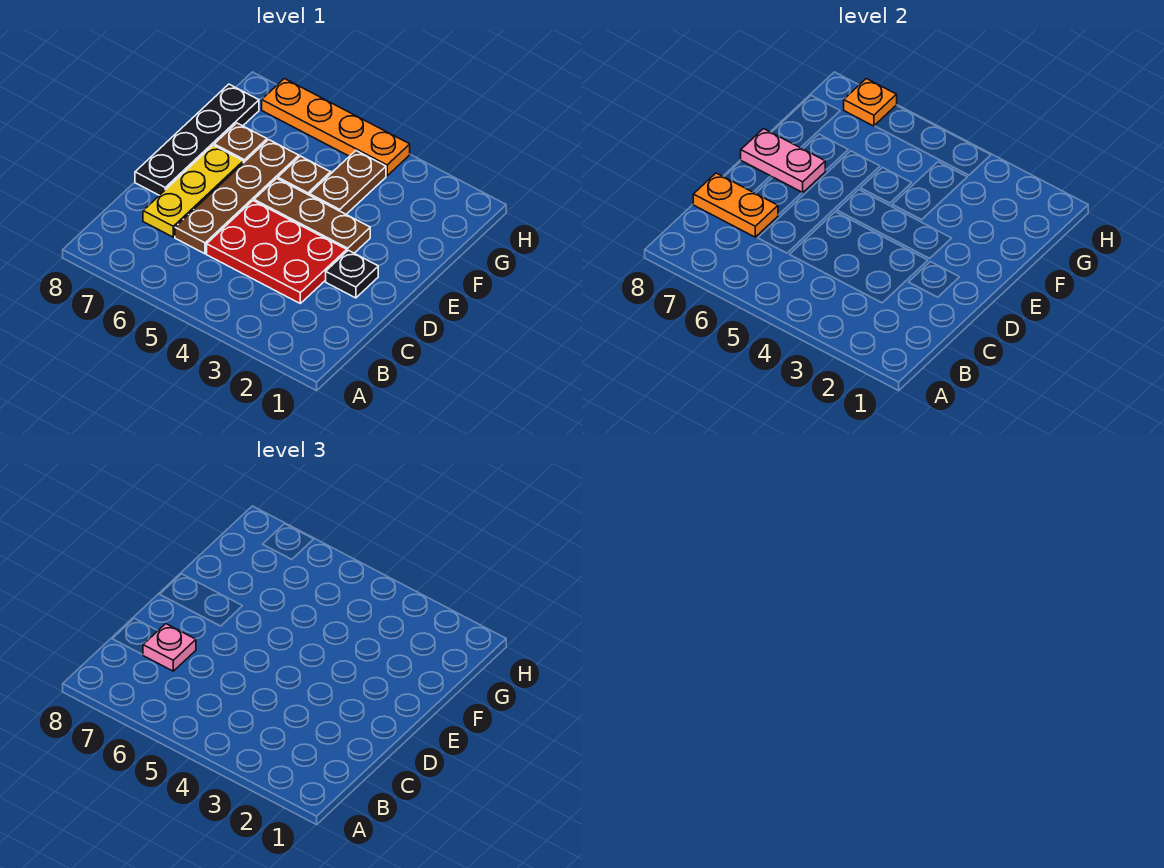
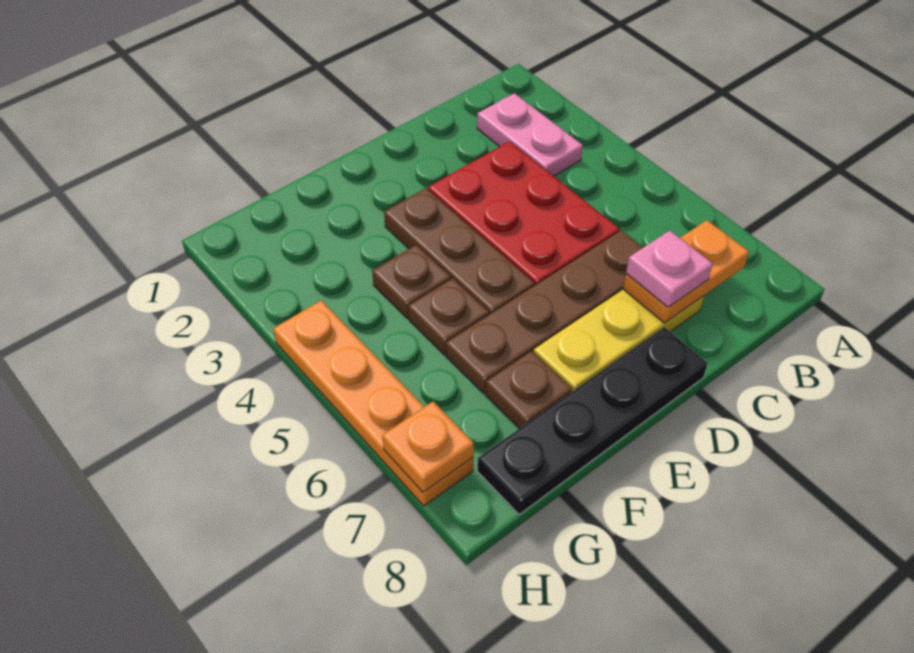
orange 1x2 plate [693,173,778,237] -> orange 1x2 plate turned to [623,220,749,323]
black 1x1 plate [326,250,378,298] -> none
pink 1x2 plate [741,129,825,193] -> pink 1x2 plate moved to [477,93,583,176]
brown 1x2 plate [310,151,386,214] -> brown 1x1 plate [372,245,451,318]

